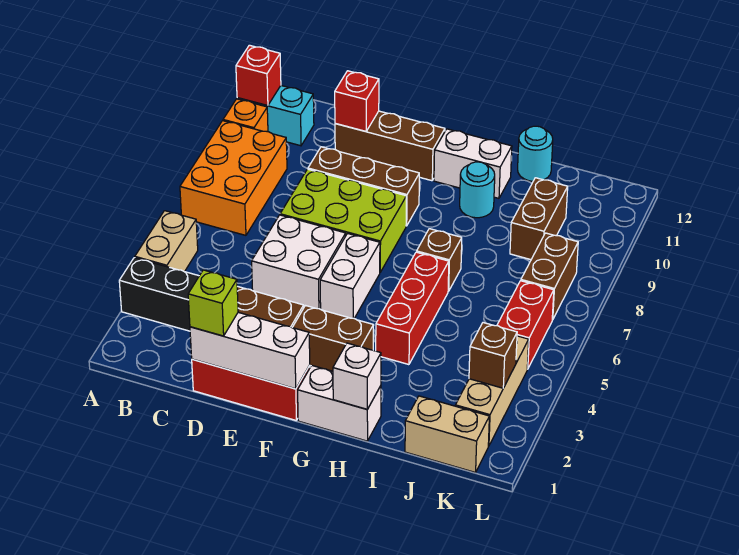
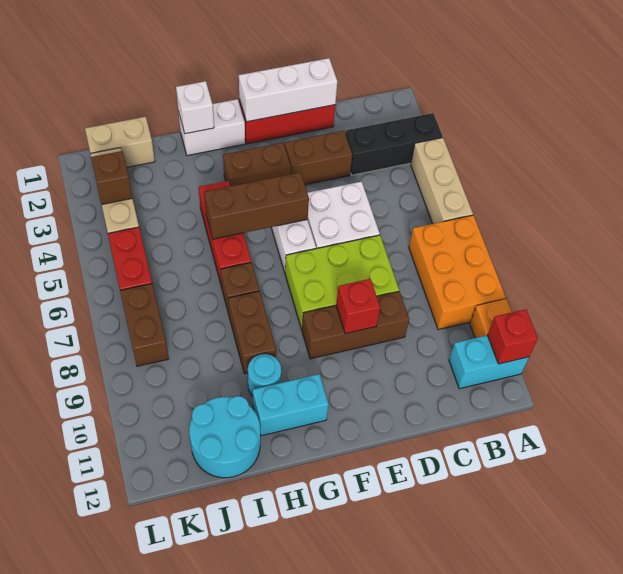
tan 1x2 brick [135,211,198,272] -> tan 1x3 brick [411,138,473,224]
lime 1x1 brick [188,270,238,336] -> none
brown 1x3 brick [335,111,445,181] -> brown 1x3 brick moved to [204,172,309,239]
red 1x1 brick [335,71,379,131] -> red 1x1 brick moved to [336,279,380,334]
white 1x2 brick [434,129,512,198] -> cyan 1x2 brick [253,374,328,436]
cyan 1x1 round brick [518,126,553,181] -> cyan 2x2 round brick [189,396,260,478]
brown 1x2 brick [510,178,568,260] -> brown 1x2 brick moved to [228,291,276,374]

